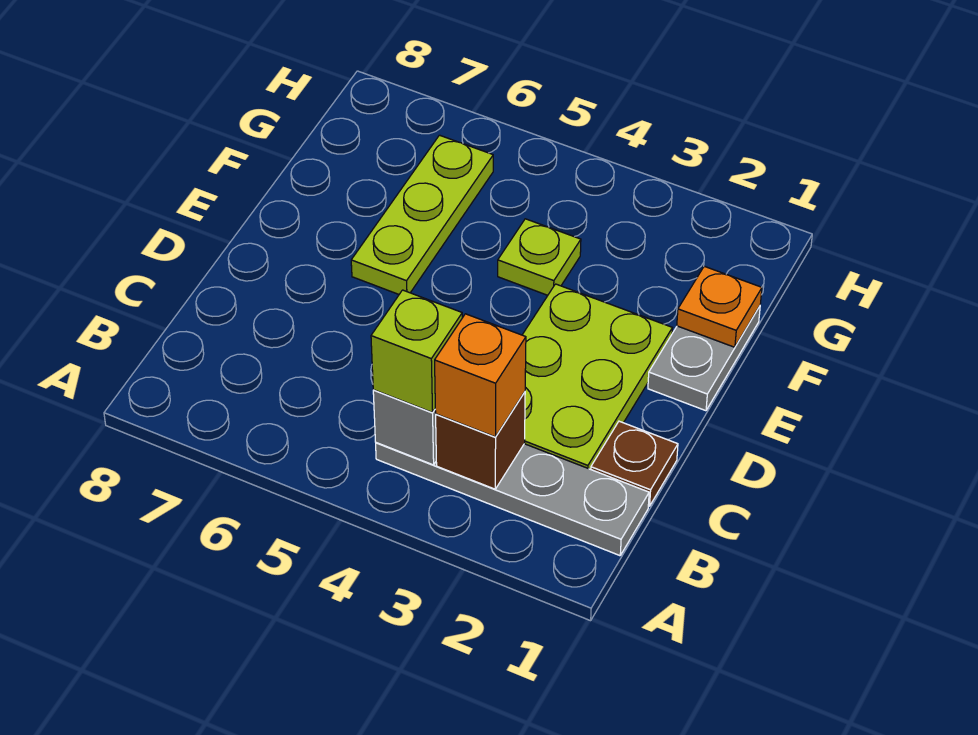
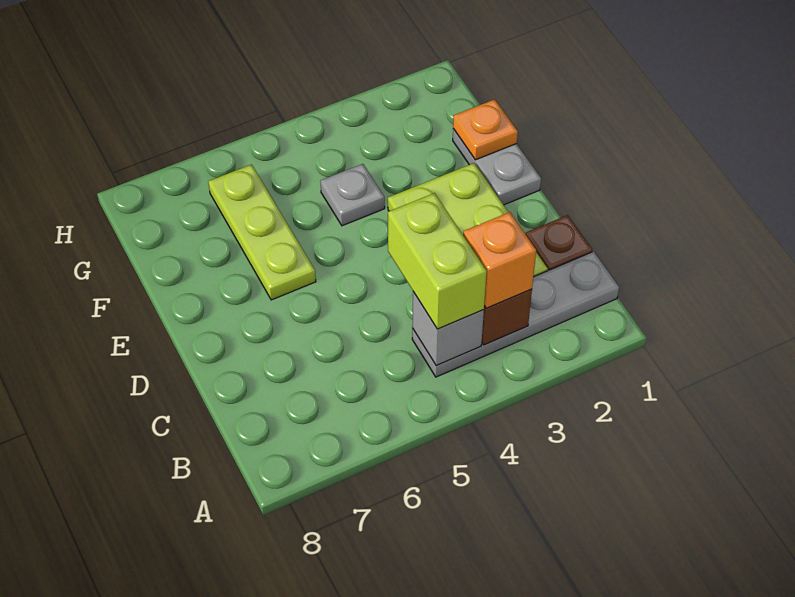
lime 1x1 brick [371,290,462,413] -> lime 1x2 brick [388,193,487,329]
lime 1x1 plate [498,219,581,295] -> grey 1x1 plate [320,164,385,226]

